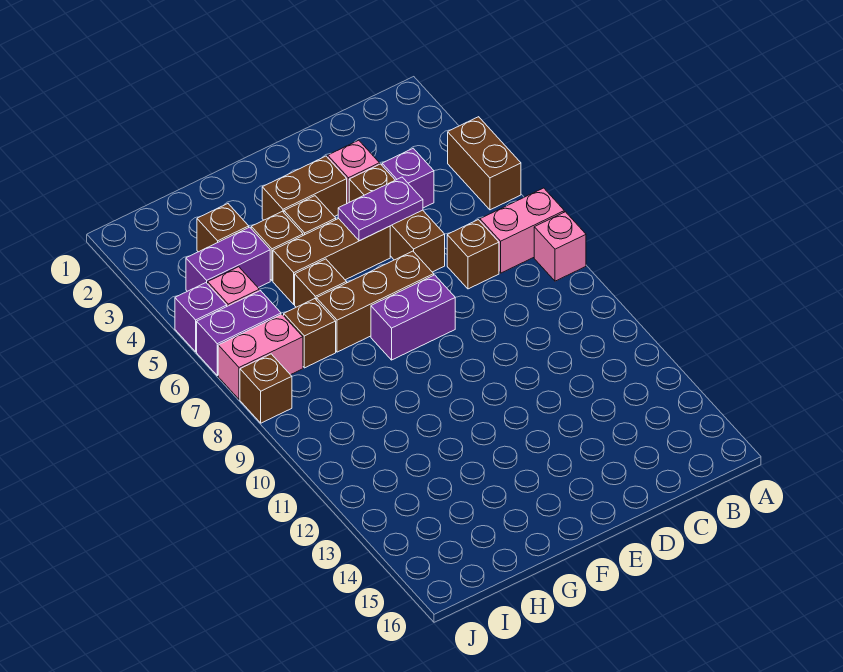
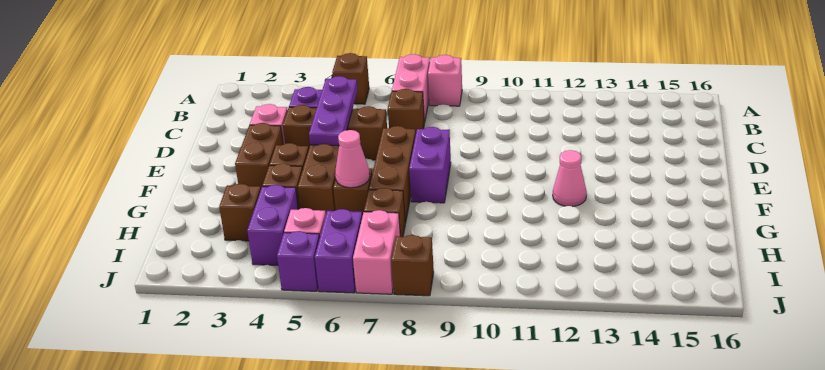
brown 1x2 brick [448,117,521,210] -> brown 1x1 brick [332,53,369,104]
purple 1x2 plate [338,177,423,241] -> purple 1x3 plate [309,76,358,146]
none -> pink 1x1 cone [553,150,587,207]
none -> pink 1x1 cone [335,130,370,188]

